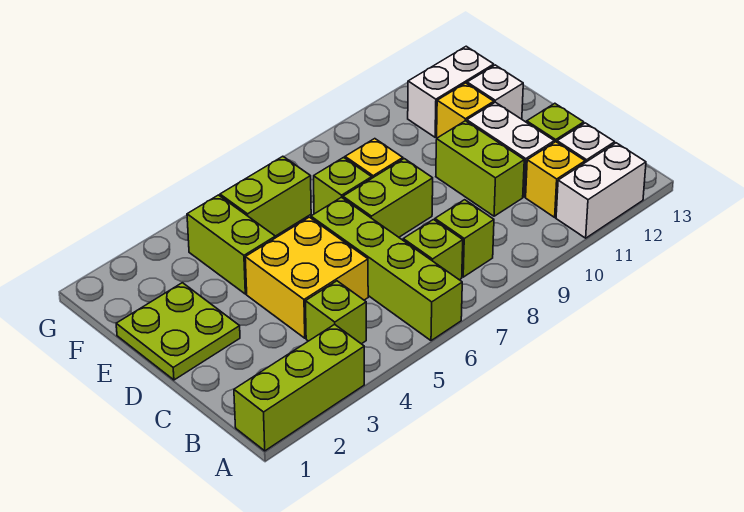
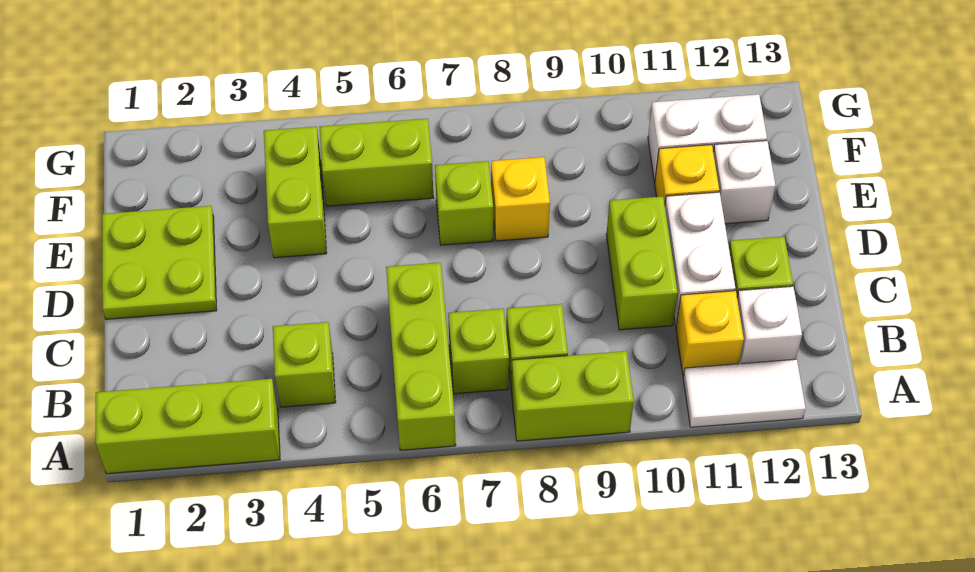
lime 1x4 brick [311,197,462,341] -> lime 1x3 brick [386,263,456,450]
white 1x2 brick [556,143,646,238] -> white 1x2 tile [683,359,806,427]
yellow 2x2 brick [245,217,368,338] -> none
lime 1x2 brick [343,159,433,237] -> lime 1x2 brick moved to [511,351,634,441]

